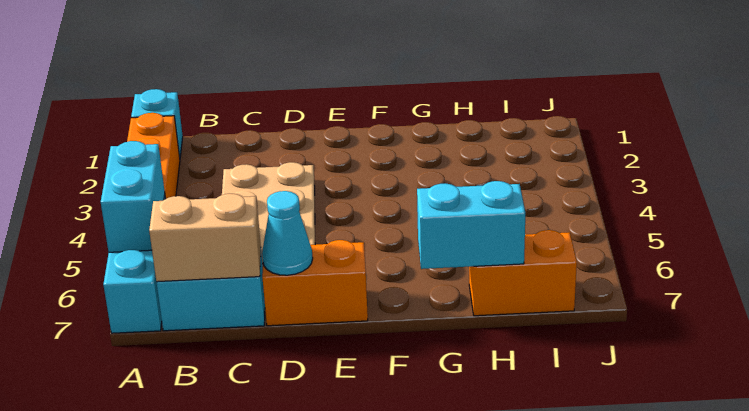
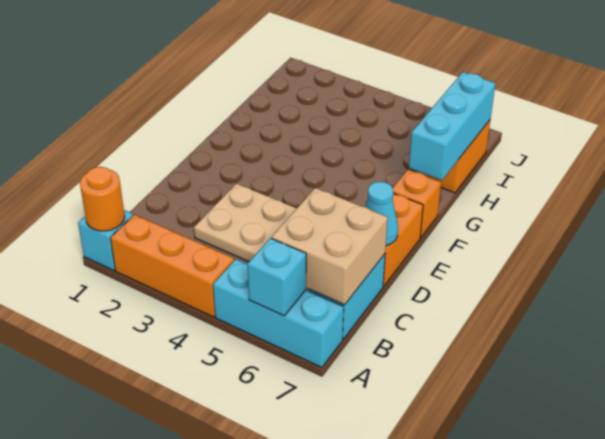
none -> orange 1x1 round brick [80,167,125,231]
cyan 1x2 brick [101,141,165,252] -> cyan 1x1 brick [247,238,306,316]
tan 1x2 brick [149,194,261,282] -> tan 2x2 brick [271,188,388,305]
none -> orange 1x1 brick [393,170,441,238]
cyan 1x2 brick [417,181,525,269] -> cyan 1x3 brick [409,72,495,180]

